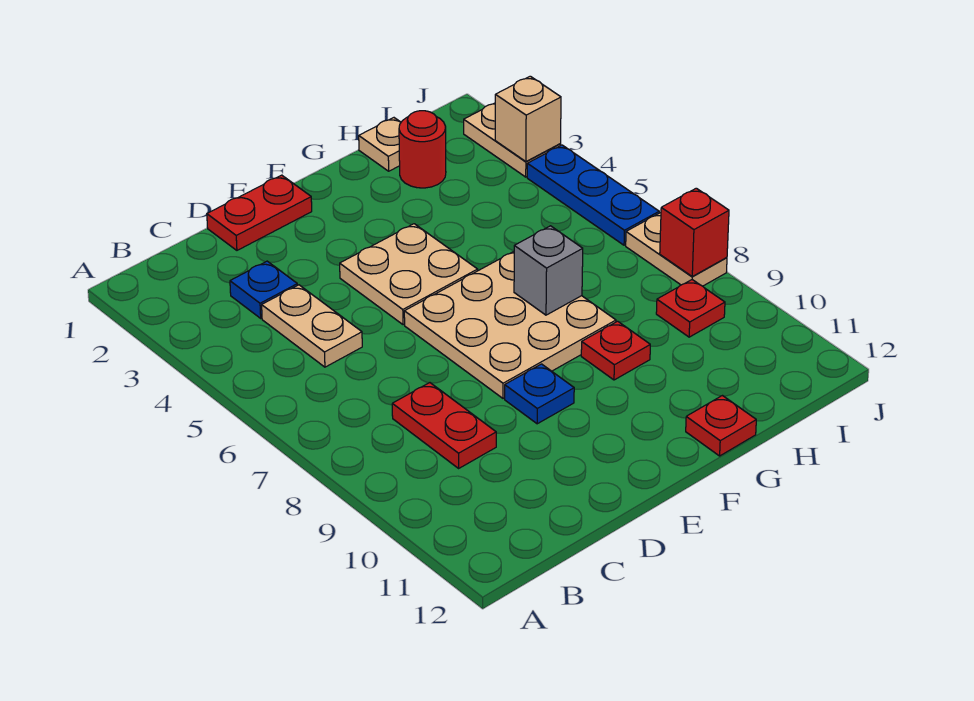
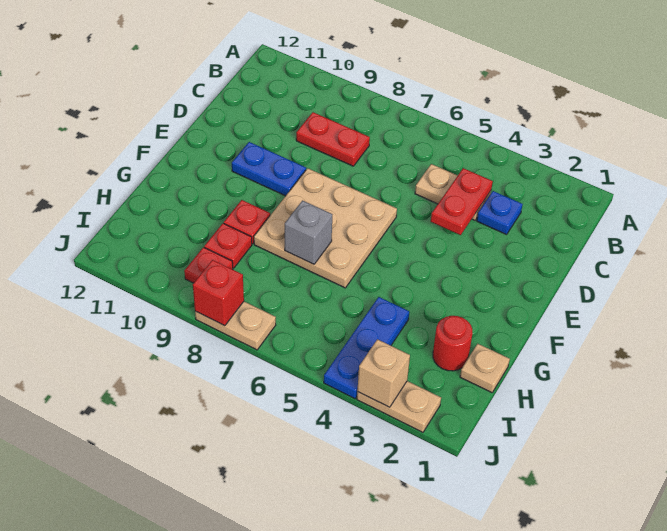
red 1x2 plate [207,175,312,250] -> red 1x2 plate moved to [431,168,493,235]
tan 2x2 plate [340,224,478,325] -> none
blue 1x1 plate [505,364,574,424] -> blue 1x2 plate [232,142,306,196]
red 1x1 plate [686,396,756,456] -> red 1x1 plate moved to [204,223,252,268]
blue 1x3 plate [527,145,659,245] -> blue 1x3 plate turned to [324,297,409,399]

